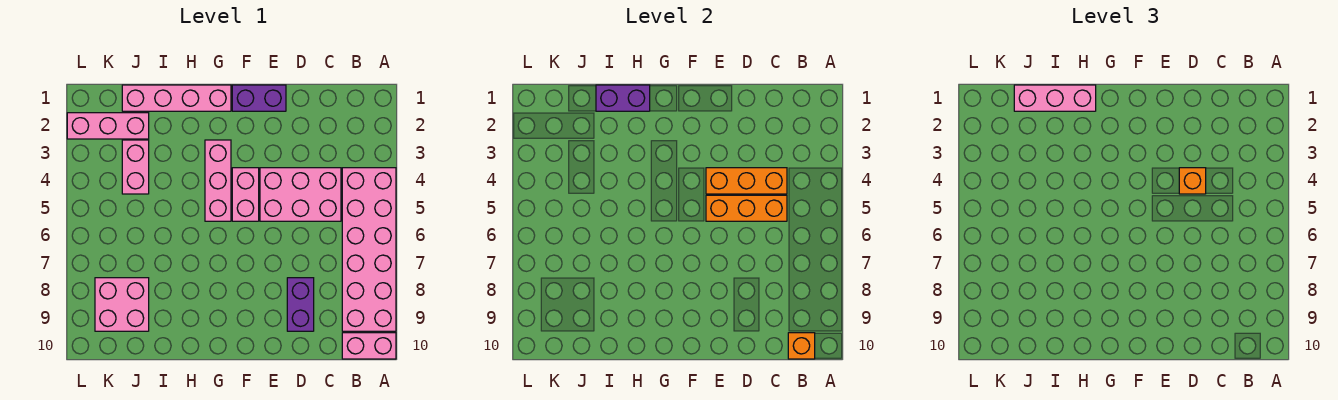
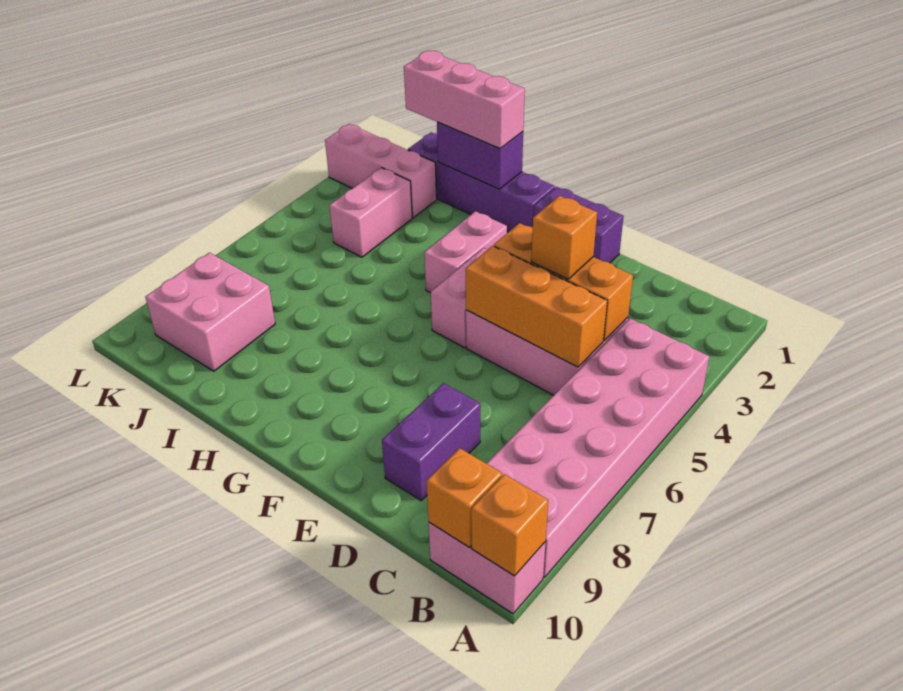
none -> orange 1x1 brick [471,474,548,576]
pink 1x4 brick [122,85,231,111] -> purple 1x4 brick [408,133,555,232]
pink 1x3 brick [205,140,231,221] -> pink 1x2 brick [424,211,507,293]

